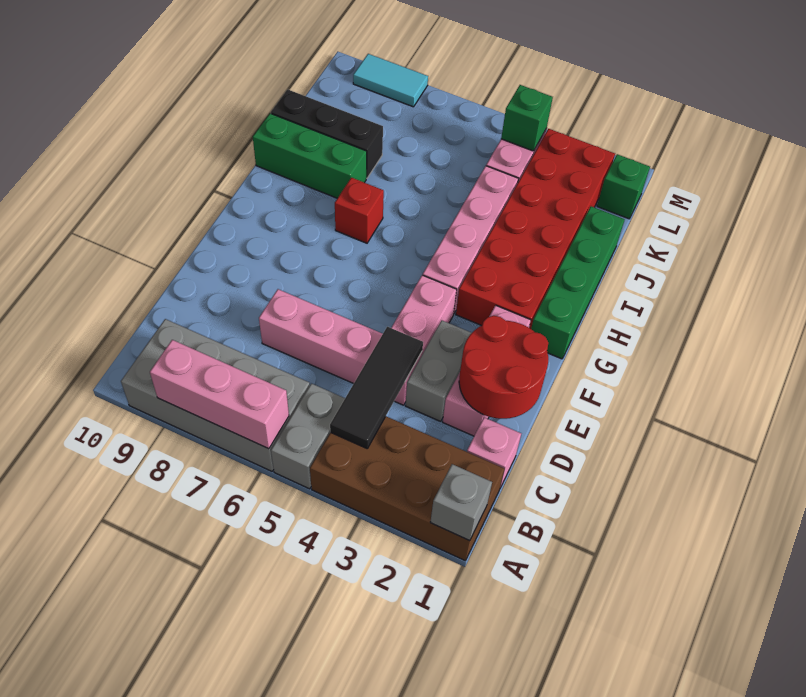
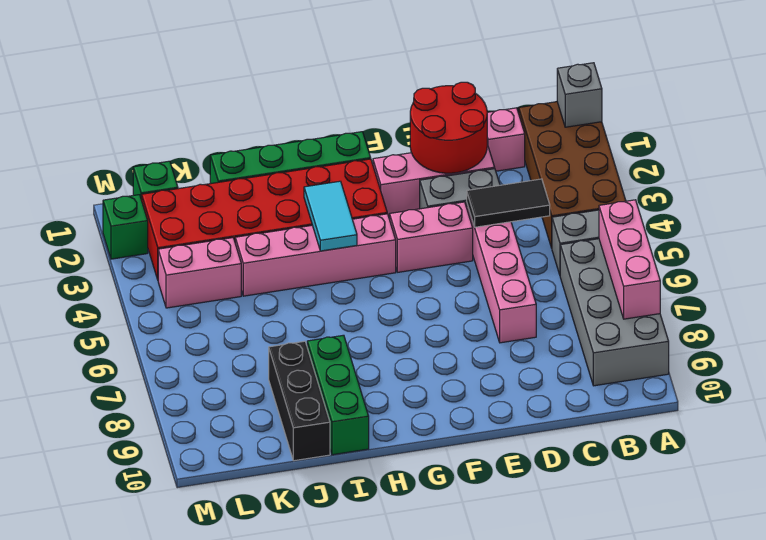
black 1x3 tile [330,327,423,448] -> black 1x2 tile [467,179,550,227]
red 1x1 brick [335,178,384,243] -> none
green 1x1 brick [501,85,553,151] -> green 1x1 brick moved to [103,195,148,259]
cyan 1x2 tile [353,54,428,107] -> cyan 1x2 tile moved to [304,181,357,251]

